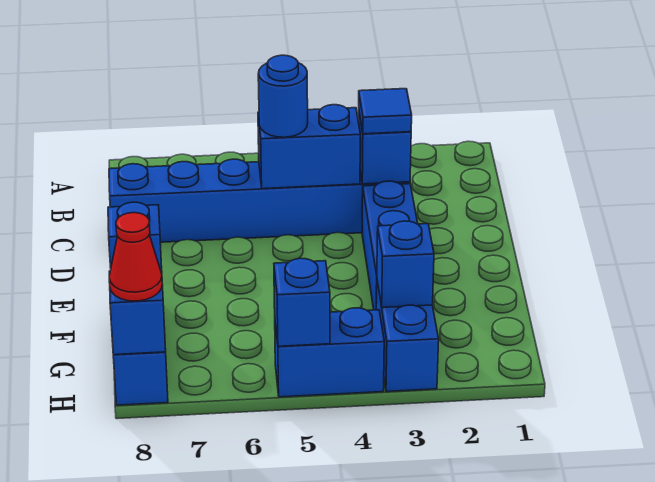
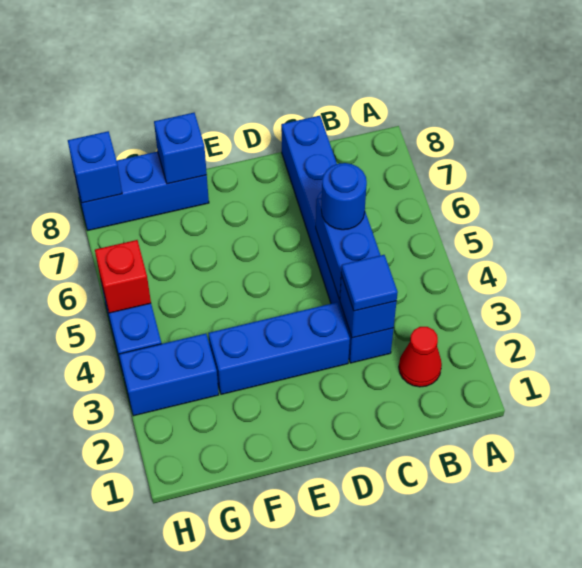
blue 1x1 brick [377,221,434,308] -> none
blue 1x1 brick [274,258,330,346] -> red 1x1 brick [95,240,151,313]
red 1x1 cone [109,213,162,301] -> red 1x1 cone moved to [399,327,442,387]

